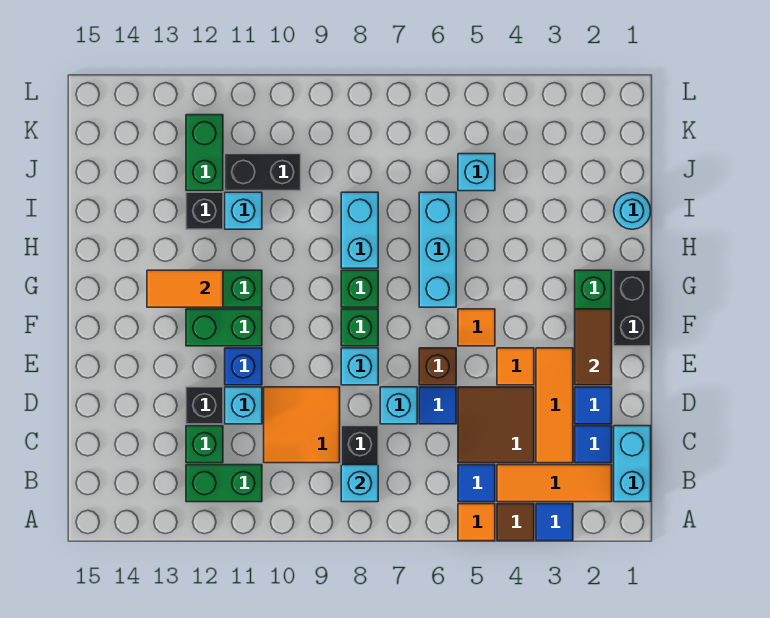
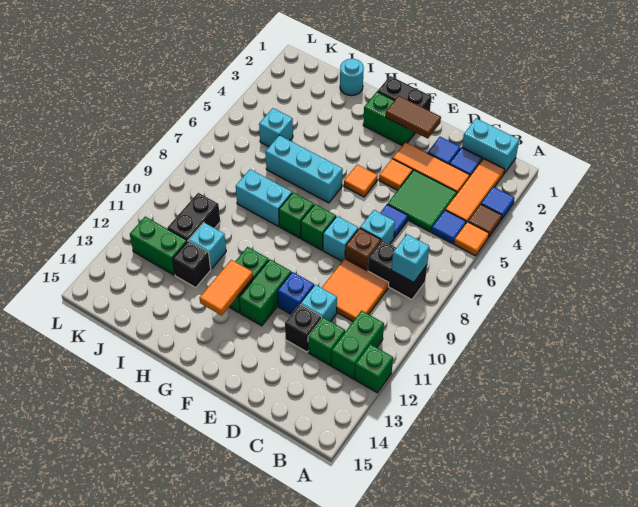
none -> green 1x1 brick [355,344,393,393]
brown 2x2 tile [458,387,534,463] -> green 2x2 tile [387,170,457,232]
brown 1x1 brick [419,348,456,385] -> brown 1x1 brick moved to [345,228,381,271]

